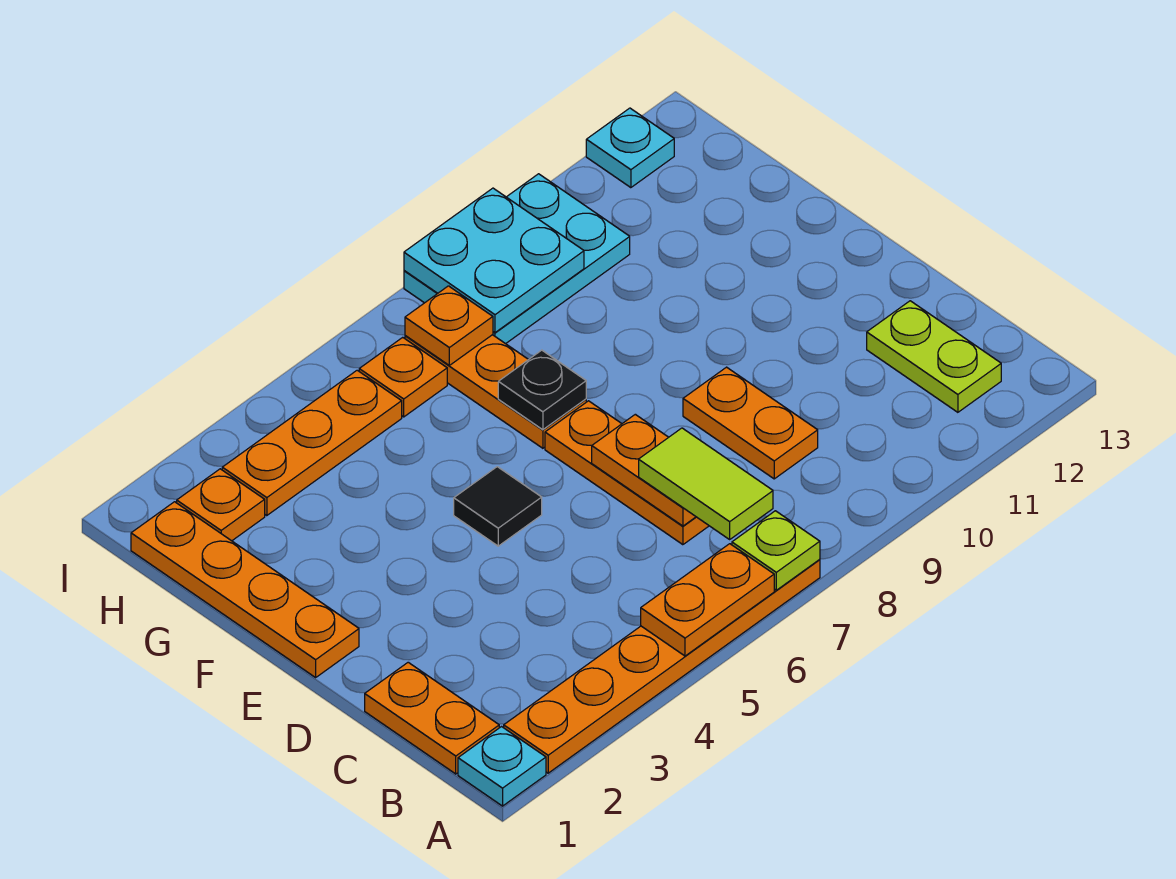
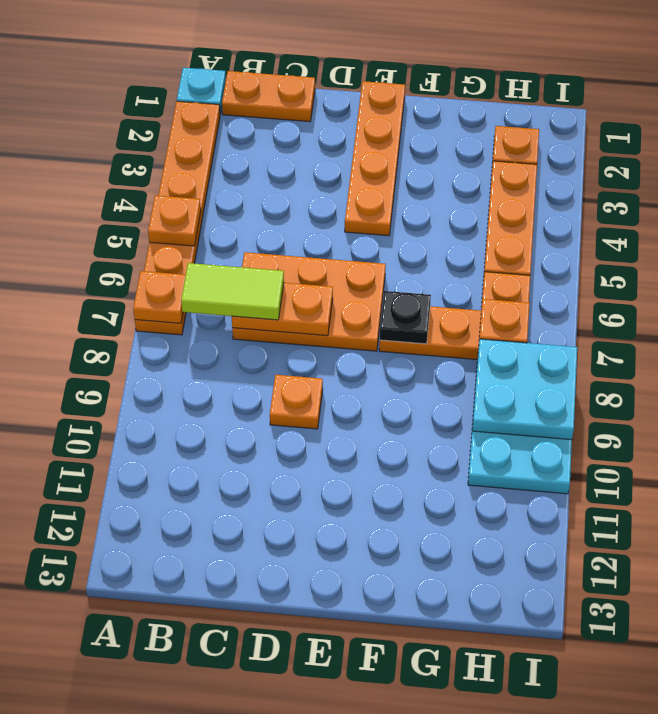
orange 1x2 plate [641,544,774,656] -> orange 1x1 plate [148,195,201,246]
lime 1x1 plate [732,511,820,590] -> orange 1x1 plate [133,271,186,323]
lime 1x2 plate [867,301,1001,412] -> none
orange 1x3 plate [545,401,709,545] -> orange 2x3 plate [232,252,386,351]
orange 1x2 plate [683,367,818,479] -> orange 1x1 plate [270,375,323,429]
orange 1x4 plate [131,502,359,677] -> orange 1x4 plate turned to [345,81,405,236]
black 1x1 tile [454,467,542,546] -> none
cyan 1x1 plate [586,108,674,188] -> none

